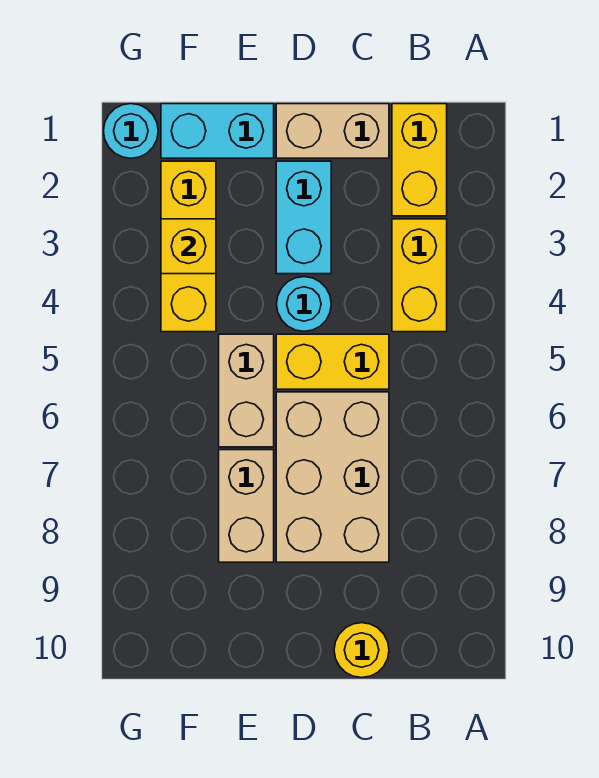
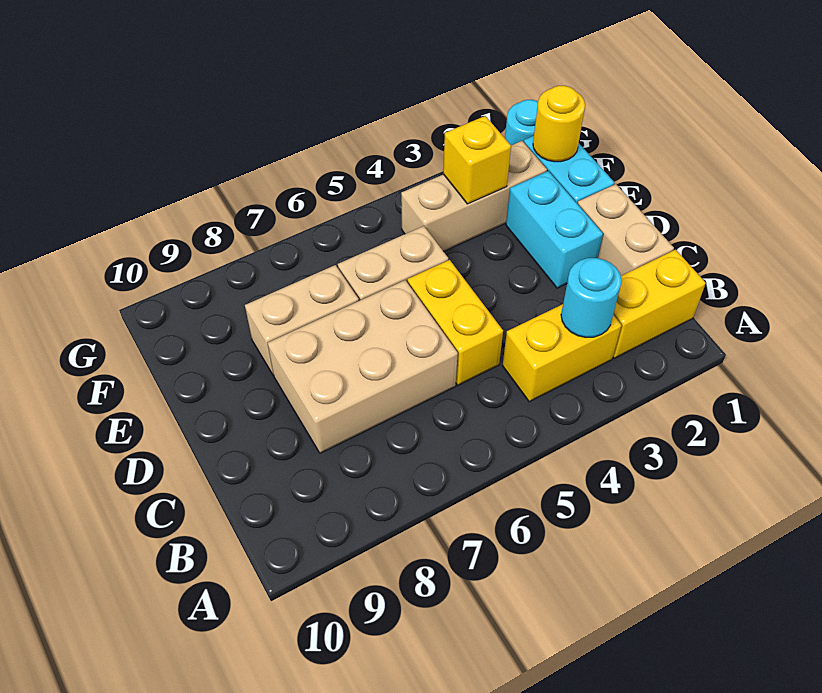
yellow 1x1 round brick [334,623,389,678] -> yellow 1x1 round brick moved to [533,86,585,162]
cyan 1x2 brick [276,161,331,274] -> cyan 1x2 brick turned to [506,171,603,288]
cyan 1x1 round brick [277,277,331,331] -> cyan 1x1 round brick moved to [561,258,622,337]
yellow 1x3 brick [161,161,216,332] -> tan 1x3 brick [401,141,547,251]

